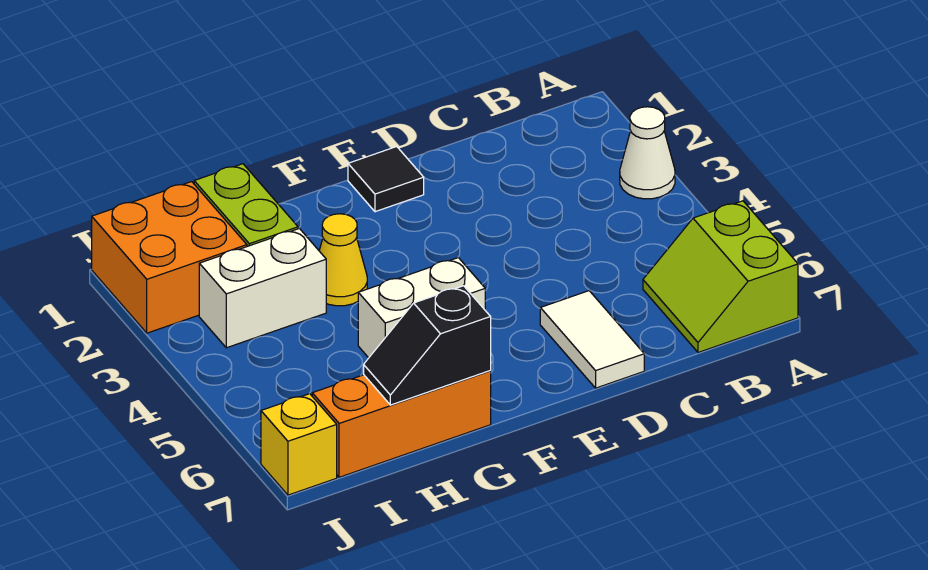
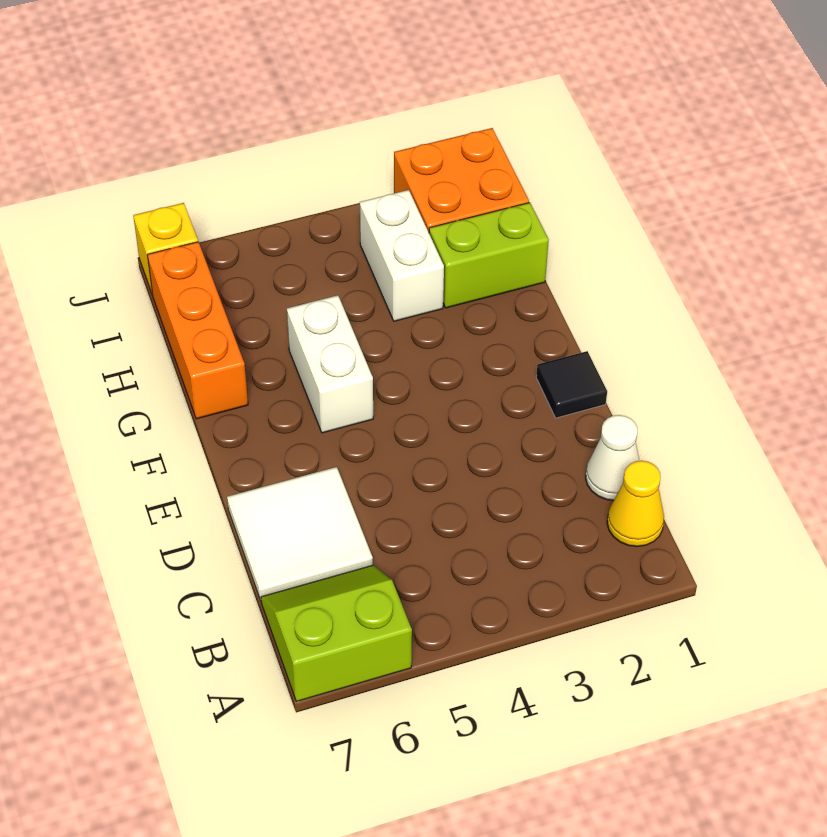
white 1x1 cone [620,107,675,199] -> white 1x1 cone moved to [586,415,639,500]
white 1x2 tile [540,291,644,388] -> white 2x2 tile [227,467,373,600]
yellow 1x1 cone [319,214,367,306] -> yellow 1x1 cone moved to [607,461,664,547]
black 1x2 slope [364,286,491,405] -> none

